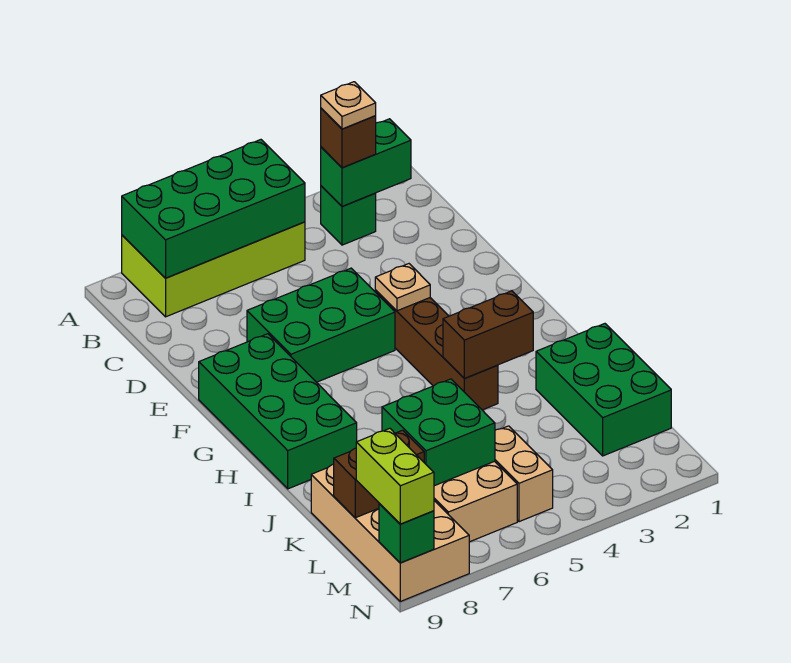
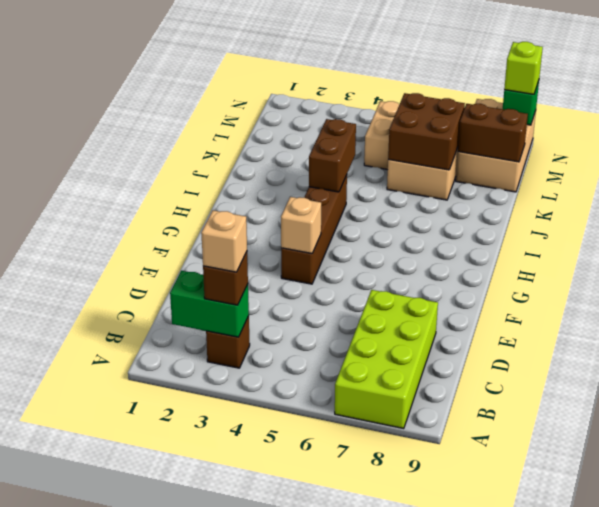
lime 2x4 brick [122,222,305,317] -> lime 2x4 brick turned to [335,290,438,429]
green 2x4 brick [122,140,305,278] -> none
green 1x1 brick [320,186,376,245] -> brown 1x1 brick [206,316,250,368]
tan 1x1 plate [321,82,376,129] -> tan 1x1 brick [201,210,247,272]
green 2x3 brick [247,268,395,382] -> none
tan 1x1 plate [375,264,430,311] -> tan 1x1 brick [281,197,321,254]
green 2x4 brick [199,334,357,489] -> none
brown 1x2 brick [443,291,533,379] -> brown 1x2 brick turned to [309,119,356,192]
green 2x3 brick [536,324,671,456] -> none
green 2x2 brick [382,379,495,486] -> brown 2x2 brick [388,93,465,170]
tan 2x4 brick [311,464,469,601] -> tan 2x3 brick [456,99,536,192]
lime 1x2 brick [356,428,434,524] -> lime 1x1 brick [504,42,543,94]

